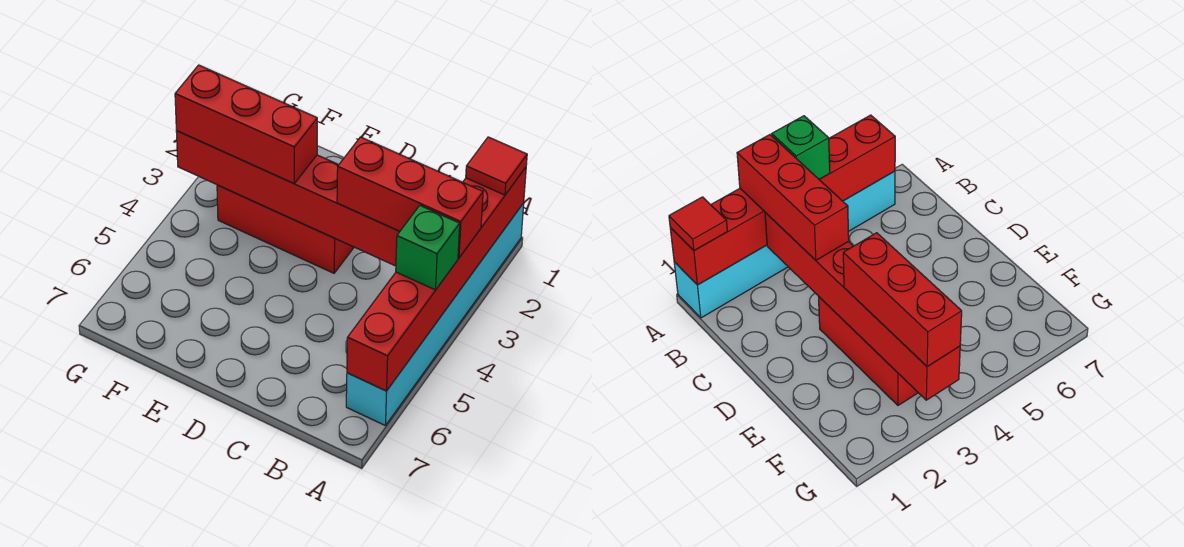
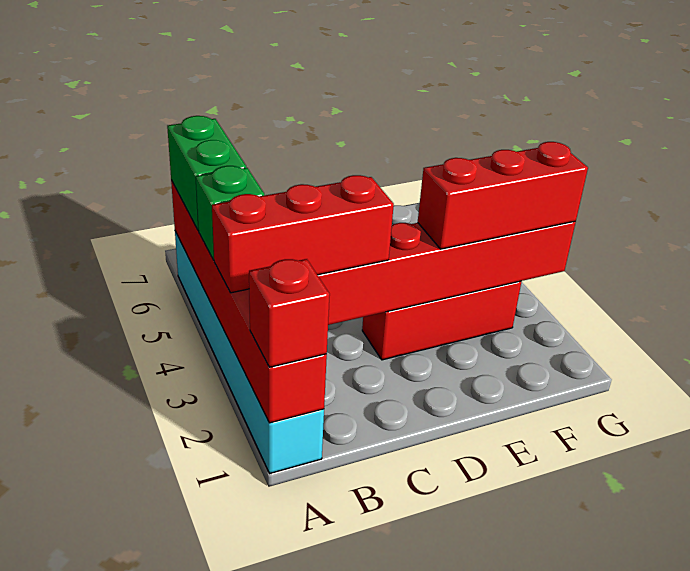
red 1x1 tile [466,137,527,195] -> red 1x1 brick [249,259,330,367]
none -> green 1x2 brick [167,116,246,231]

